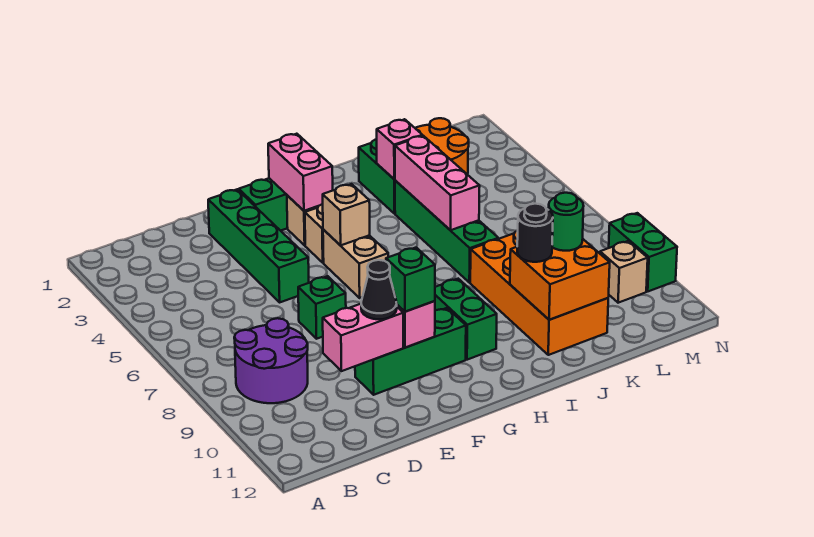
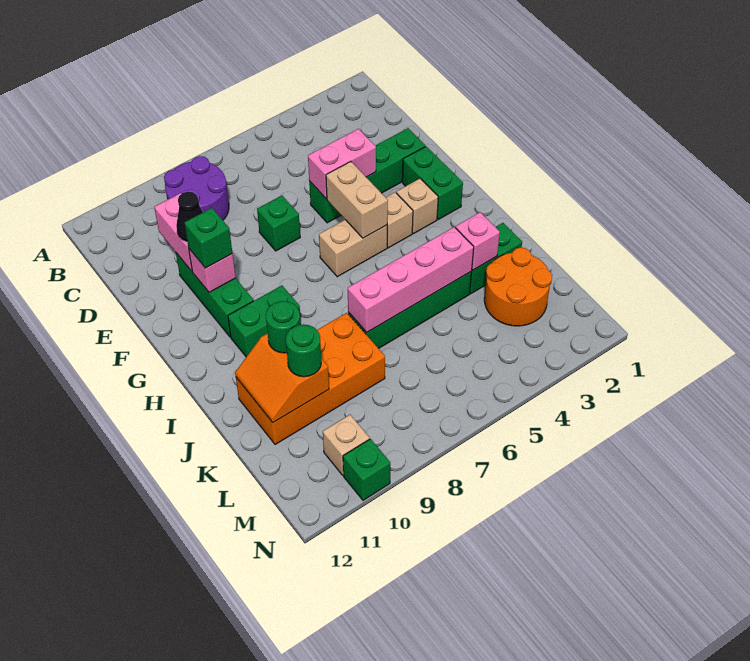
pink 1x2 brick [268,134,333,211] -> pink 1x2 brick moved to [308,129,376,199]
tan 1x1 brick [323,184,370,245] -> tan 1x2 brick [326,162,388,238]
pink 1x3 brick [395,136,480,230] -> pink 1x4 brick [348,227,474,332]
orange 2x2 brick [510,239,610,320] -> orange 2x2 slope [235,333,329,423]
black 1x1 round brick [517,204,553,262] -> green 1x1 round brick [266,301,301,353]
green 1x2 brick [609,213,677,291] -> green 1x1 brick [343,439,390,500]

